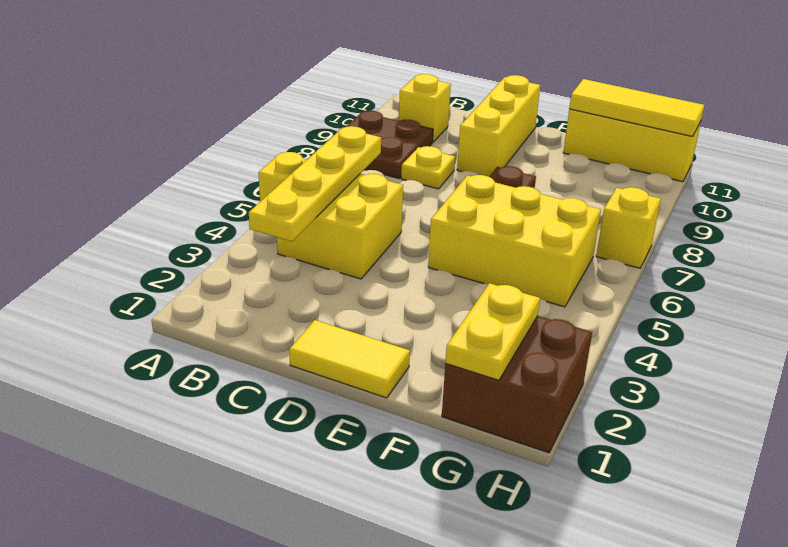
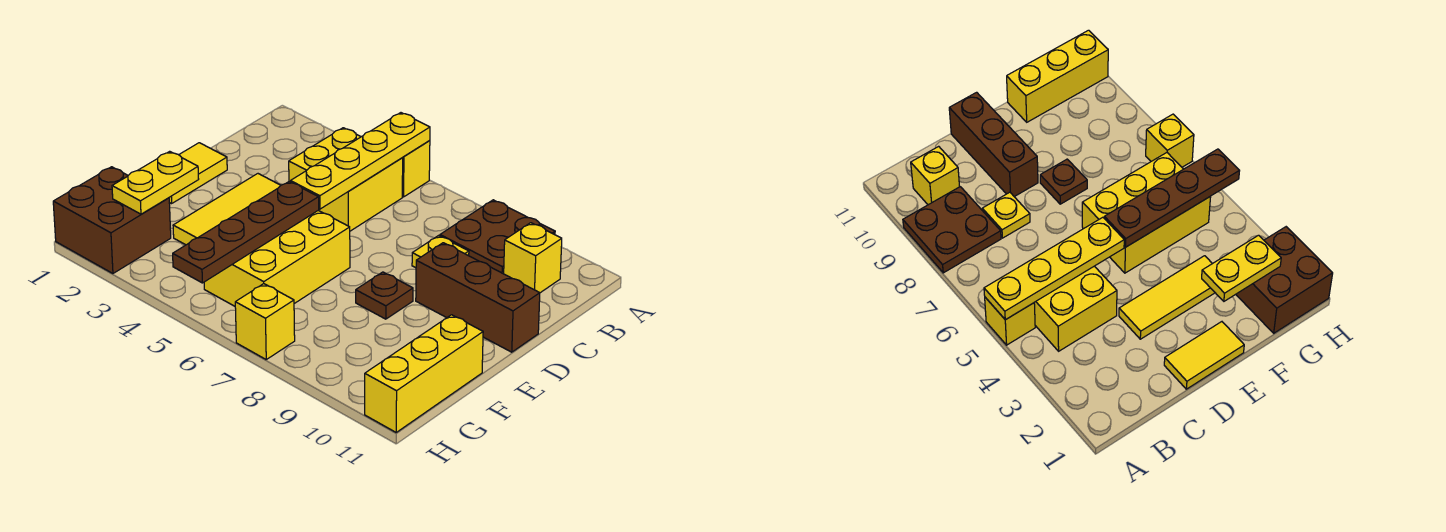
yellow 1x4 plate [249,126,381,241] -> yellow 1x4 plate turned to [291,113,430,209]
yellow 1x3 brick [457,75,540,177] -> brown 1x3 brick [416,243,540,352]
none -> brown 1x4 plate [173,182,319,283]
yellow 1x3 tile [569,79,704,137] -> yellow 1x3 tile moved to [173,174,281,245]
yellow 1x2 plate [445,283,540,380] -> yellow 1x2 plate turned to [112,151,199,214]

